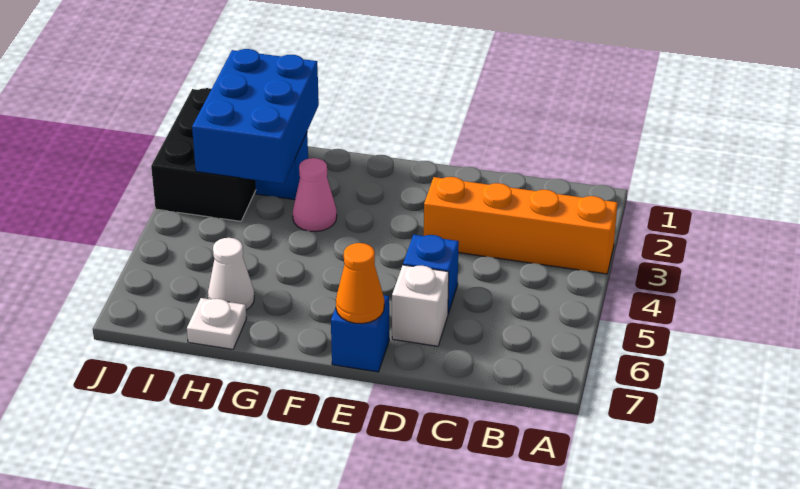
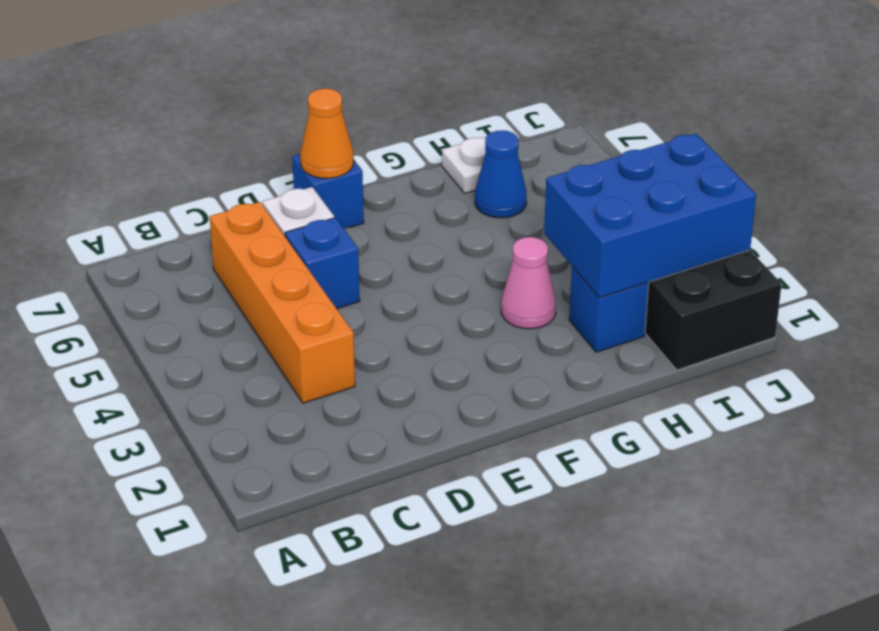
orange 1x4 brick [424,177,617,274] -> orange 1x4 brick turned to [210,202,355,403]
blue 2x3 brick [192,49,319,184] -> blue 2x3 brick turned to [544,134,756,298]
white 1x1 cone [208,238,254,310] -> blue 1x1 cone [475,130,526,218]

